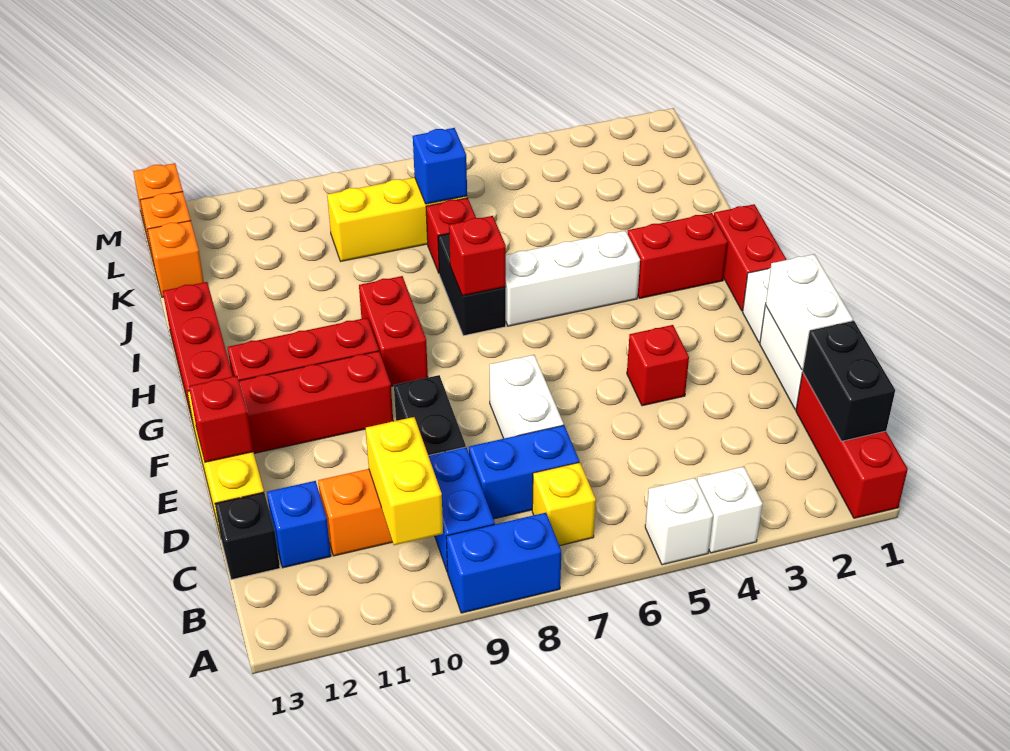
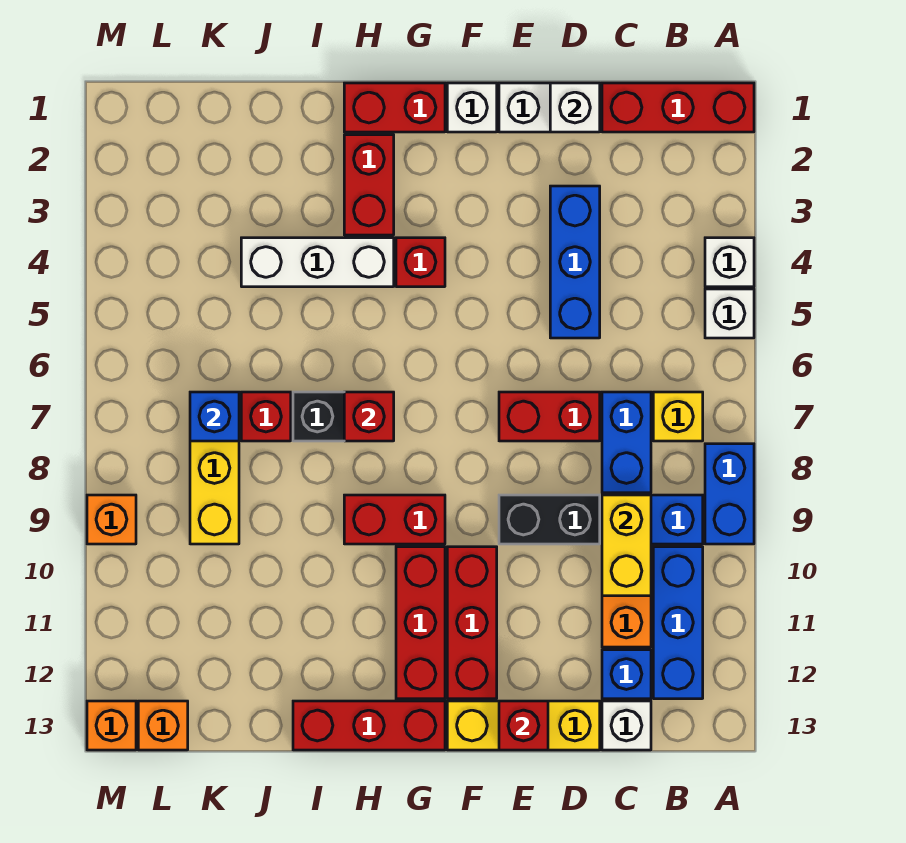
black 1x2 brick [803,321,895,441] -> none
none -> blue 1x3 brick [653,547,703,699]
yellow 1x2 brick [366,417,443,545] -> yellow 1x2 brick turned to [602,495,651,596]
black 1x1 brick [215,492,280,580] -> white 1x1 brick [602,701,651,750]
white 1x2 brick [765,254,853,370] -> white 1x1 brick [550,83,600,132]
none -> blue 1x3 brick [550,186,600,338]
white 1x2 brick [489,355,564,438] -> red 1x2 brick [499,392,600,441]
red 1x1 brick [627,325,689,406] -> red 1x1 brick moved to [396,238,445,287]
white 1x3 brick [506,231,640,326] -> white 1x3 brick turned to [241,238,394,287]
orange 1x1 brick [147,221,204,297] -> orange 1x1 brick moved to [87,495,136,544]

